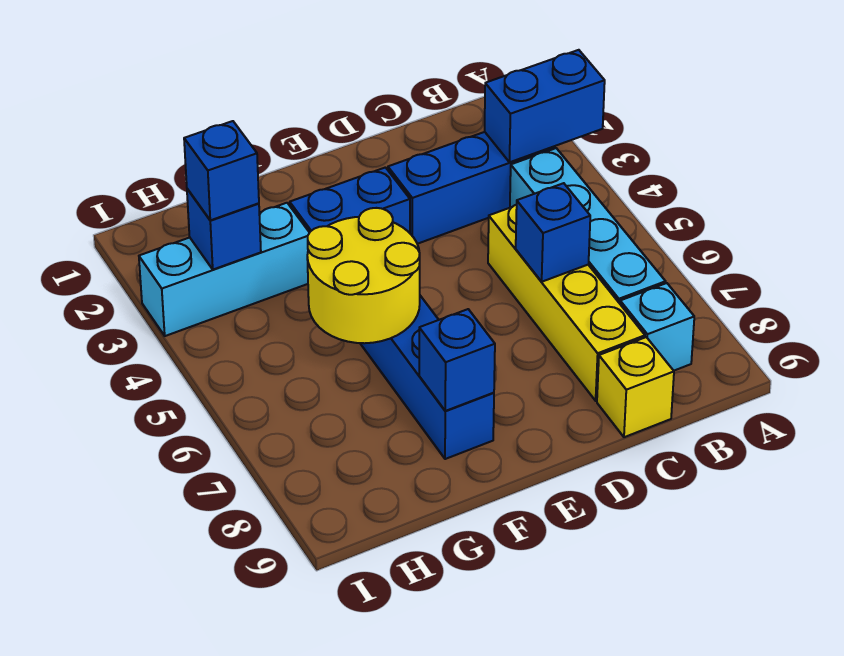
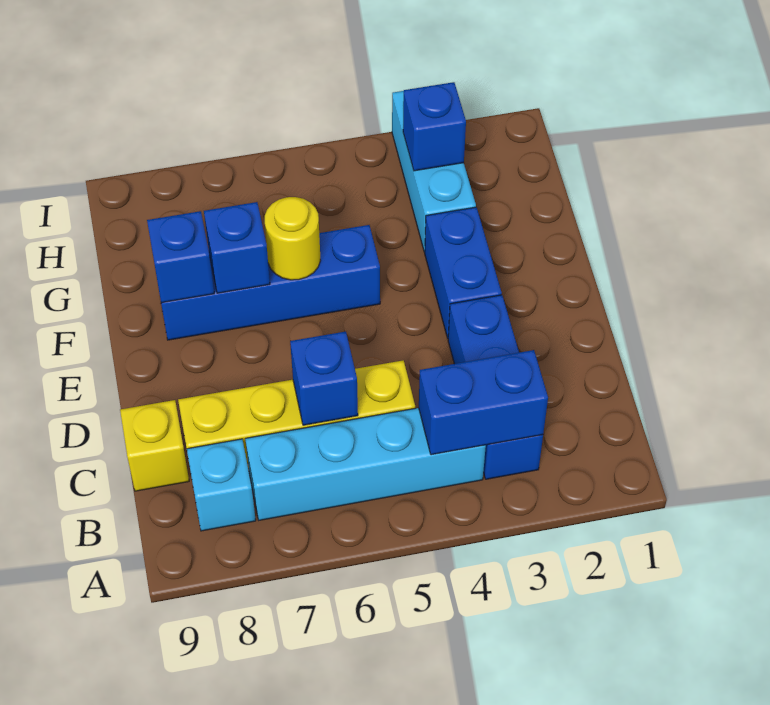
blue 1x2 brick [485,50,605,162] -> blue 1x2 brick turned to [419,350,548,455]
yellow 2x2 round brick [307,208,420,343] -> yellow 1x1 round brick [265,197,321,280]
blue 1x1 brick [184,121,259,220] -> blue 1x1 brick moved to [204,202,270,293]

